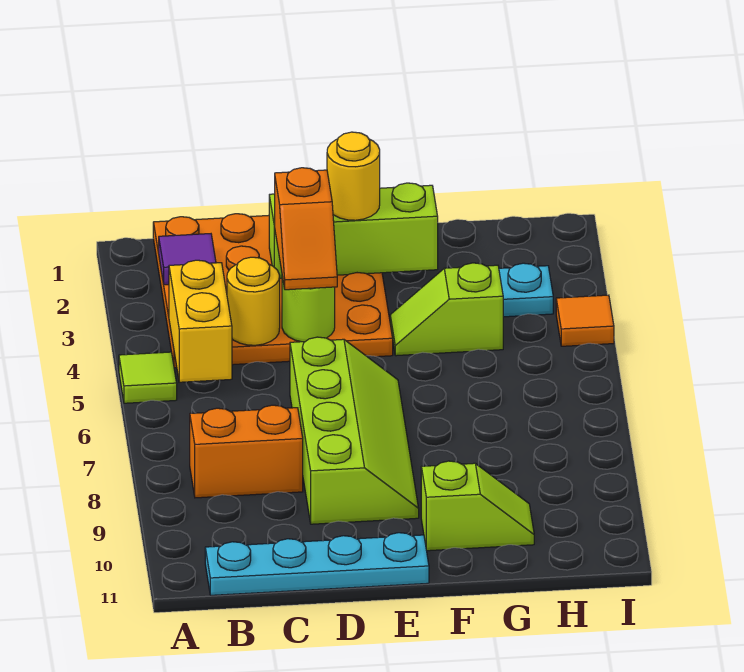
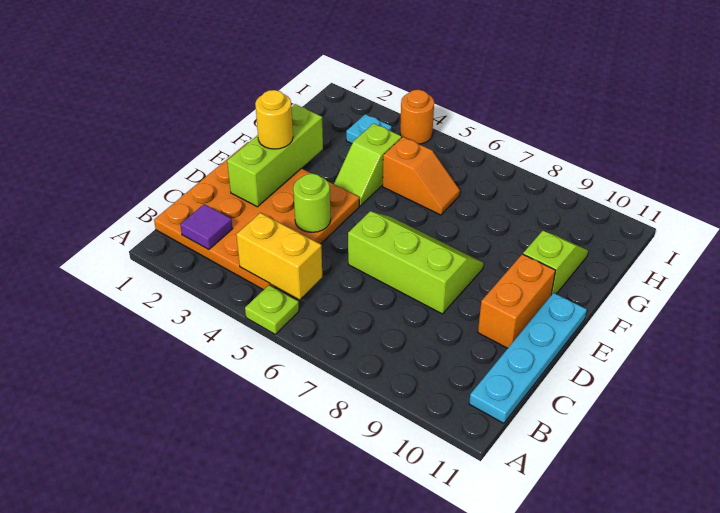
lime 1x1 tile [119,352,177,403] -> lime 1x1 plate [245,285,299,334]
orange 1x2 brick [190,405,303,498] -> orange 1x2 brick moved to [478,254,555,348]
yellow 1x1 round brick [227,257,280,345] -> none
orange 1x2 slope [274,168,337,290] -> orange 1x2 slope moved to [383,137,460,215]
lime 2x4 slope [290,337,419,524] -> lime 2x3 slope [348,211,484,314]
orange 1x1 tile [556,295,614,346] -> orange 1x1 round brick [400,90,434,144]

